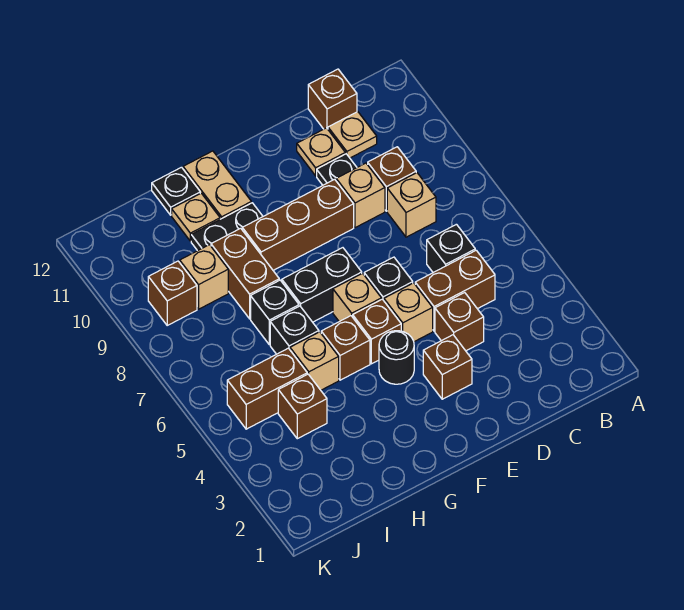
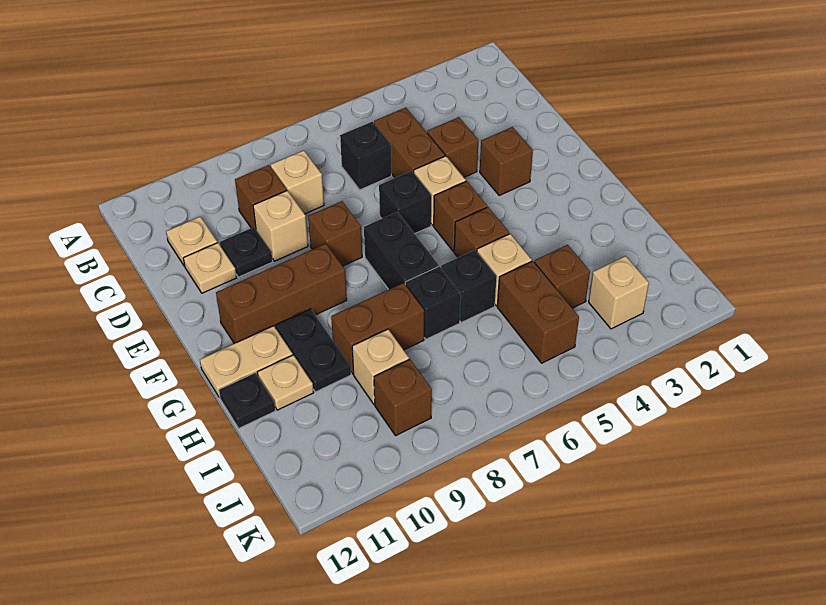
brown 1x1 brick [308,69,357,129] -> brown 1x1 brick moved to [308,201,362,266]
brown 1x3 brick [242,179,354,270] -> brown 1x3 brick turned to [216,244,347,344]
black 1x1 round brick [379,331,414,384] -> none
tan 1x1 brick [333,273,381,322] -> tan 1x1 brick moved to [589,256,649,329]

